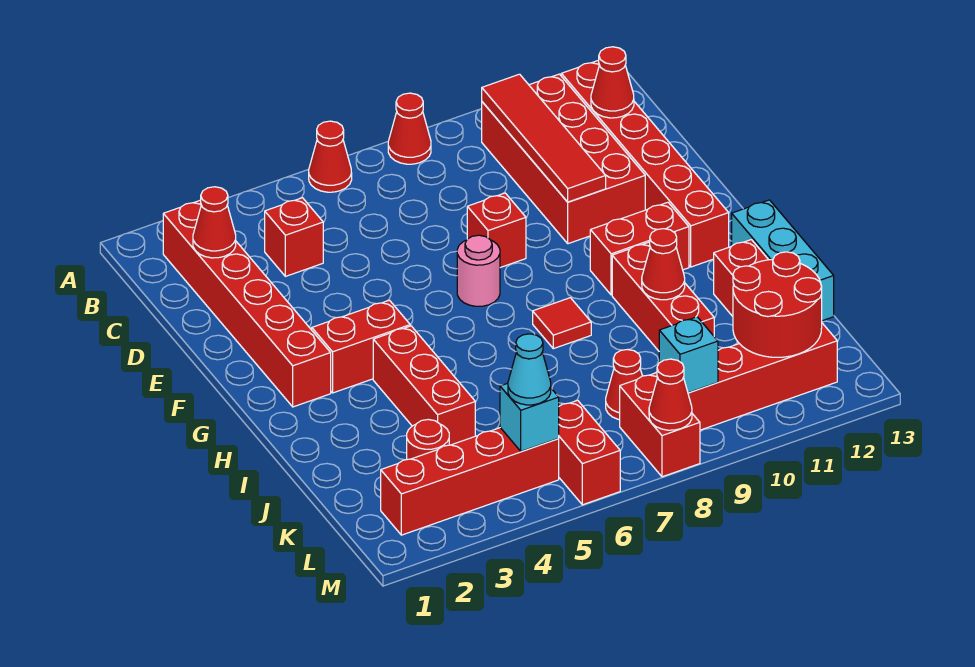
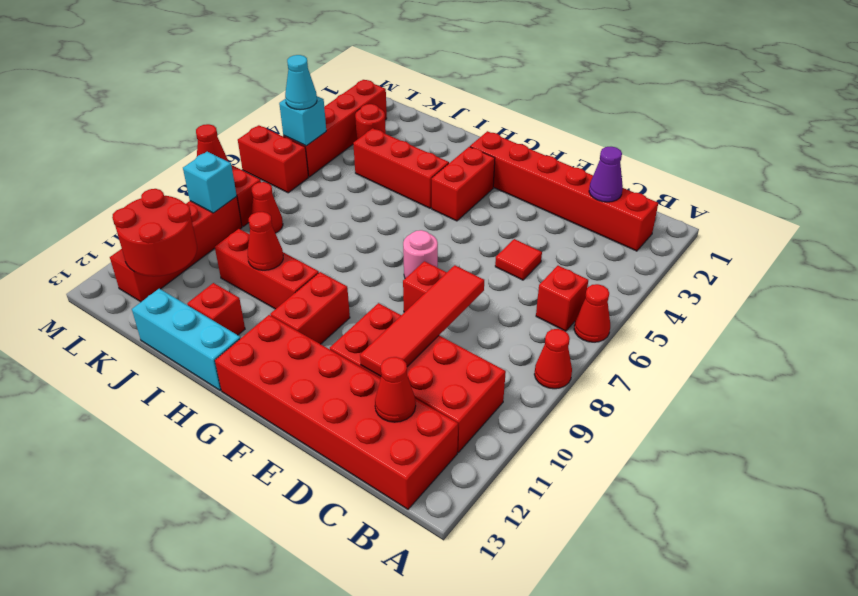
red 1x4 tile [482,74,606,202] -> red 1x4 tile turned to [360,265,484,376]
red 1x6 brick [561,60,729,267] -> red 2x6 brick [215,315,458,509]
red 1x1 cone [193,187,236,258] -> purple 1x1 cone [589,147,623,202]
red 1x1 brick [265,198,323,276] -> red 1x1 brick moved to [536,266,588,331]
red 1x1 tile [533,298,591,349] -> red 1x1 tile moved to [495,239,542,280]

